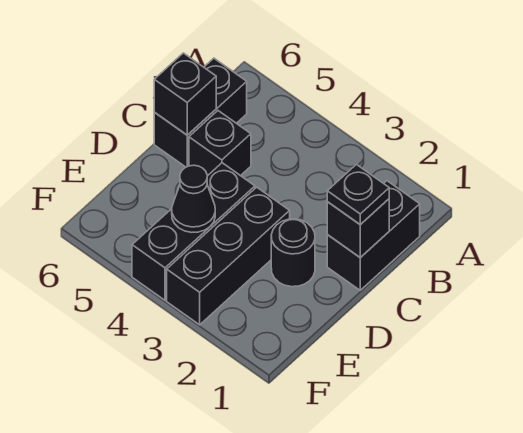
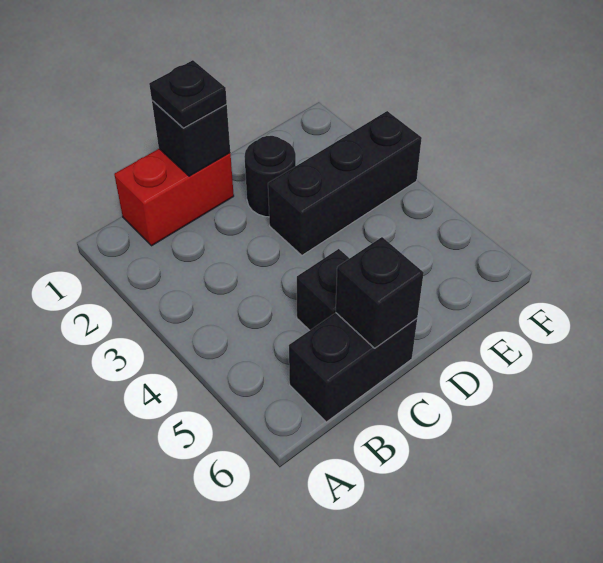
black 1x2 brick [327,181,420,290] -> red 1x2 brick [114,149,234,246]
black 1x3 brick [132,163,255,300] -> none
black 1x1 cone [172,165,215,232] -> none

